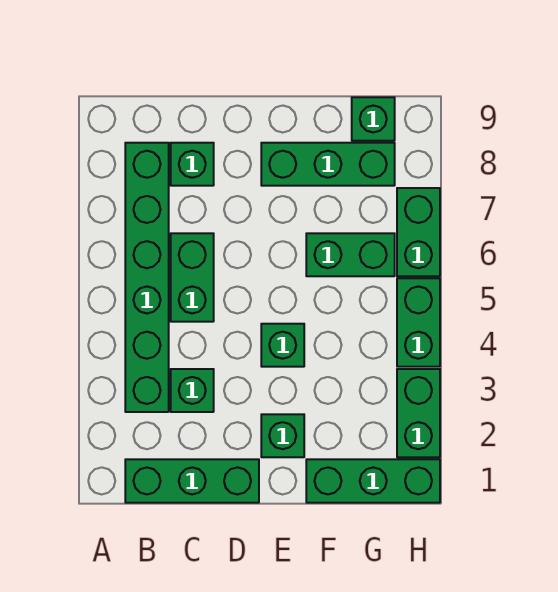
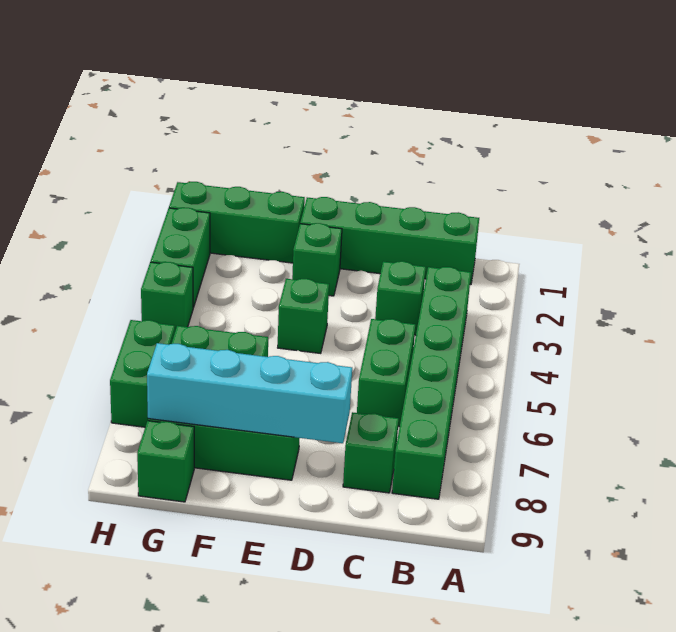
green 1x3 brick [125,459,259,503] -> green 1x4 brick [300,197,479,285]
none -> cyan 1x4 brick [147,343,352,443]
green 1x2 brick [397,278,440,367] -> green 1x1 brick [141,262,193,331]

